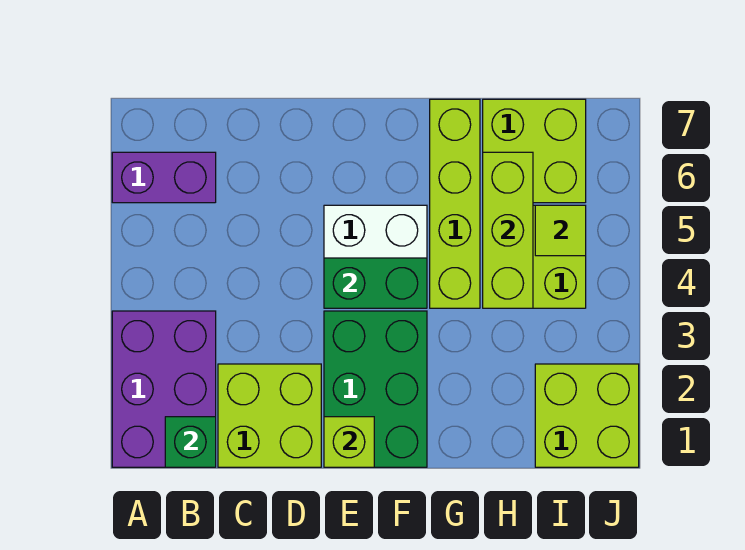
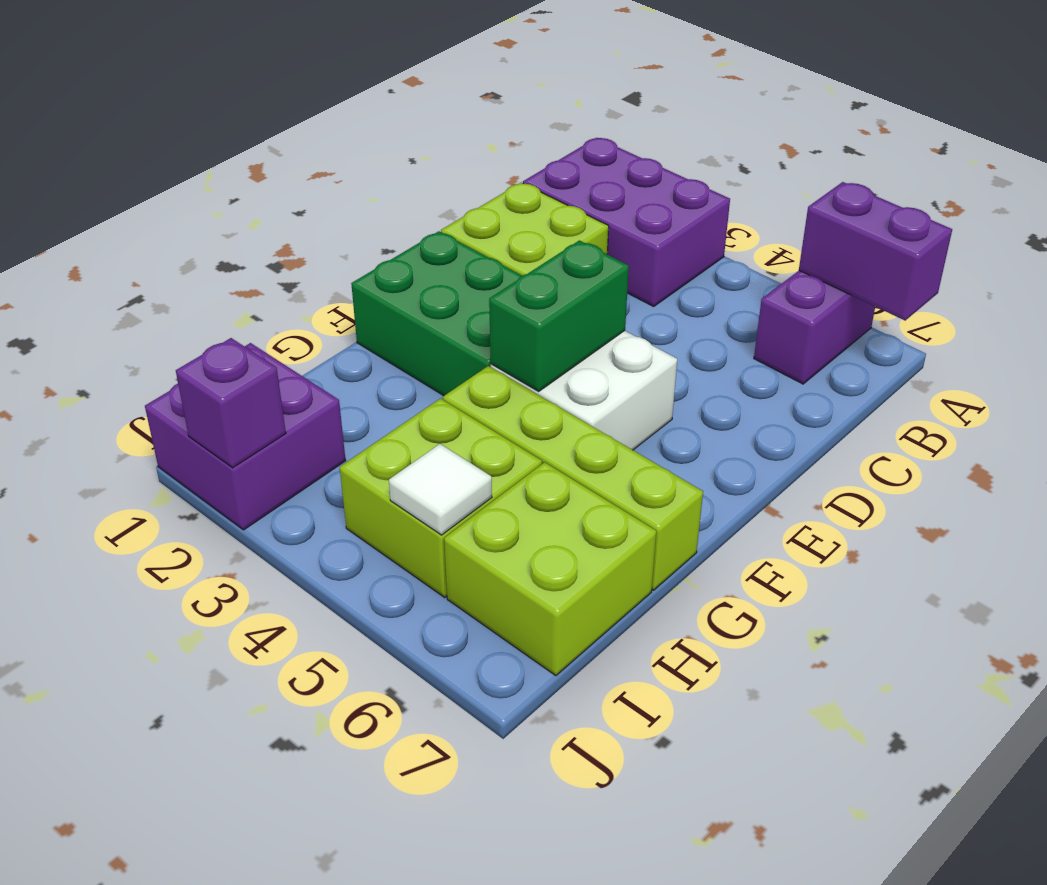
none -> purple 1x2 brick [799,182,952,320]
green 1x1 brick [165,417,216,467] -> none
lime 1x1 brick [324,417,374,467] -> none
lime 1x3 brick [483,152,533,308] -> none
lime 2x2 brick [535,364,639,467] -> purple 2x2 brick [145,343,346,530]
lime 1x1 tile [535,205,586,256] -> white 1x1 tile [389,444,492,535]
none -> purple 1x1 brick [176,338,286,468]

